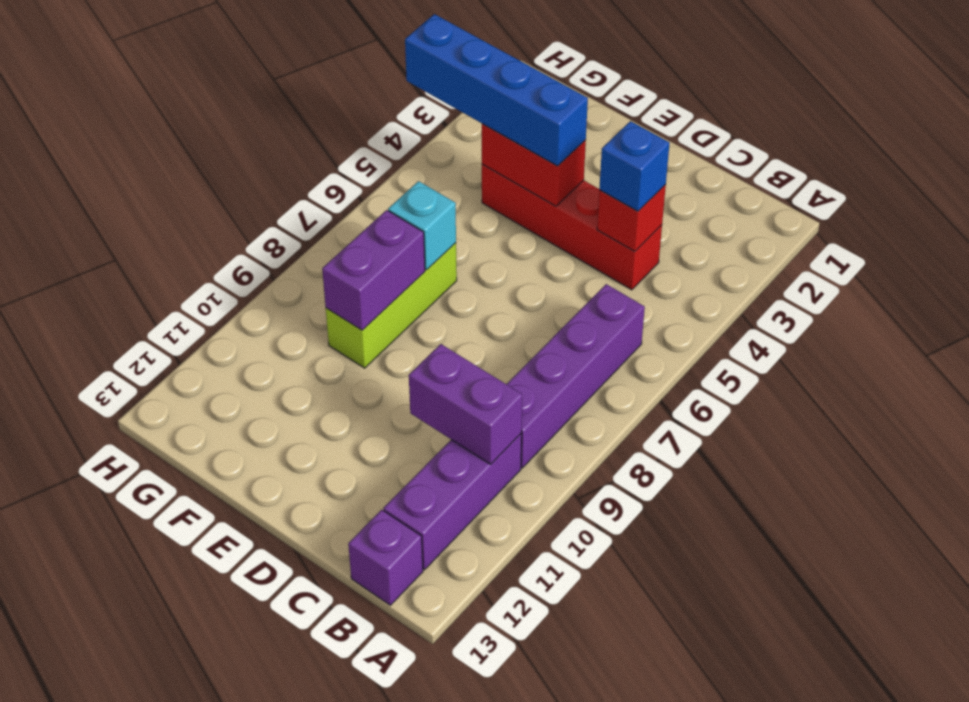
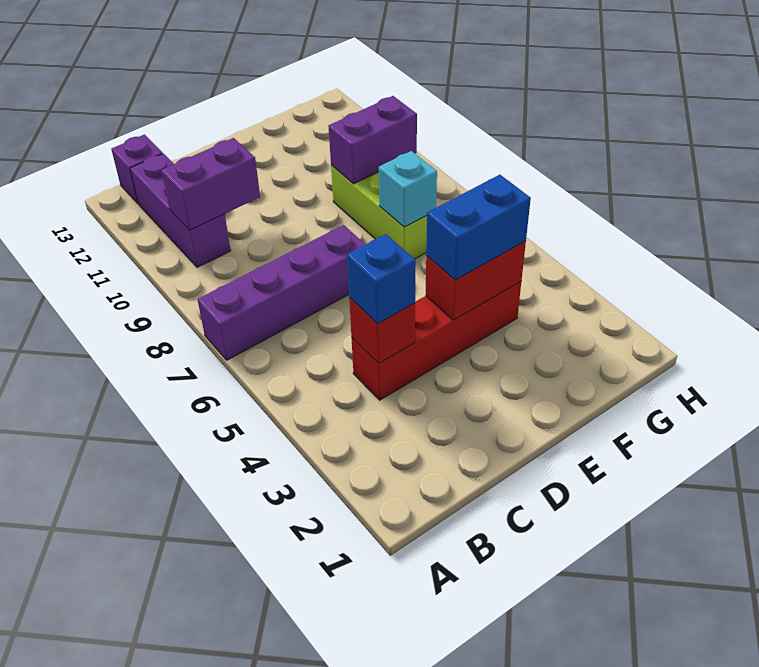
purple 1x4 brick [507,284,645,468] -> purple 1x4 brick turned to [197,225,365,360]
blue 1x4 brick [405,14,588,166] -> blue 1x2 brick [426,175,531,280]
purple 1x2 brick [322,210,425,330] -> purple 1x2 brick turned to [329,96,417,184]

